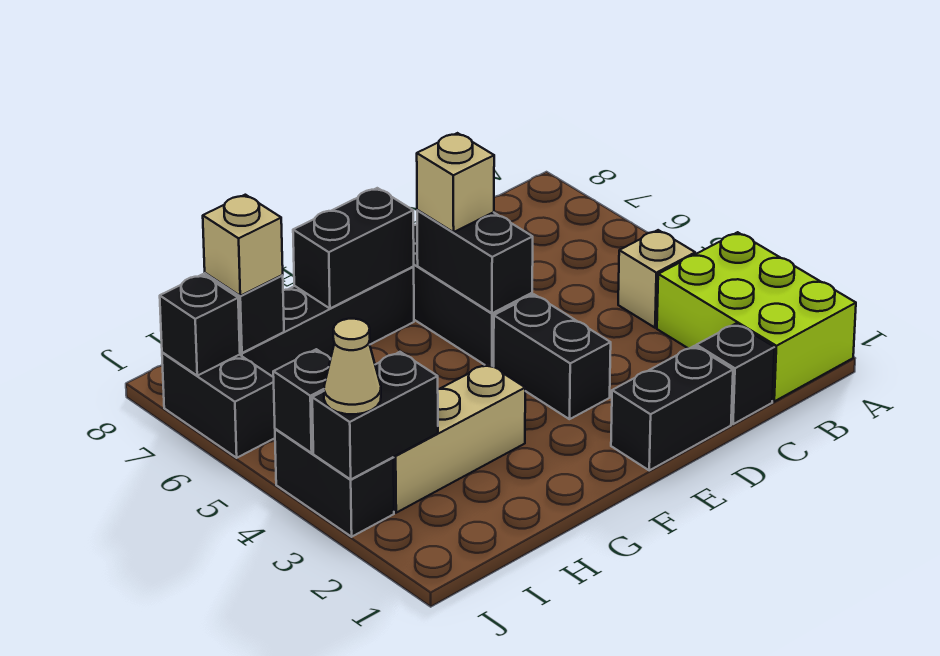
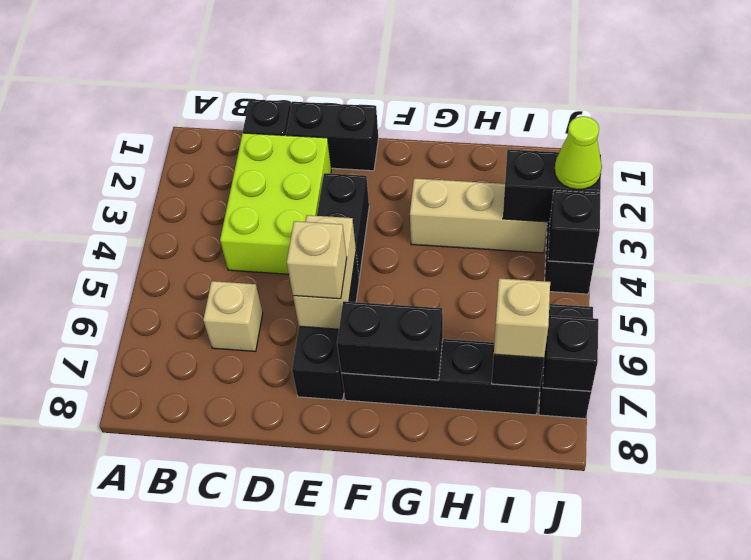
lime 2x3 brick [657,232,856,401] -> lime 2x3 brick moved to [220,133,331,274]
tan 1x1 brick [618,230,695,328] -> tan 1x1 brick moved to [203,281,263,351]
black 1x2 brick [417,211,533,313] -> tan 1x2 brick [293,215,356,329]
tan 1x1 cone [324,319,381,414] -> lime 1x1 cone [555,116,602,190]

